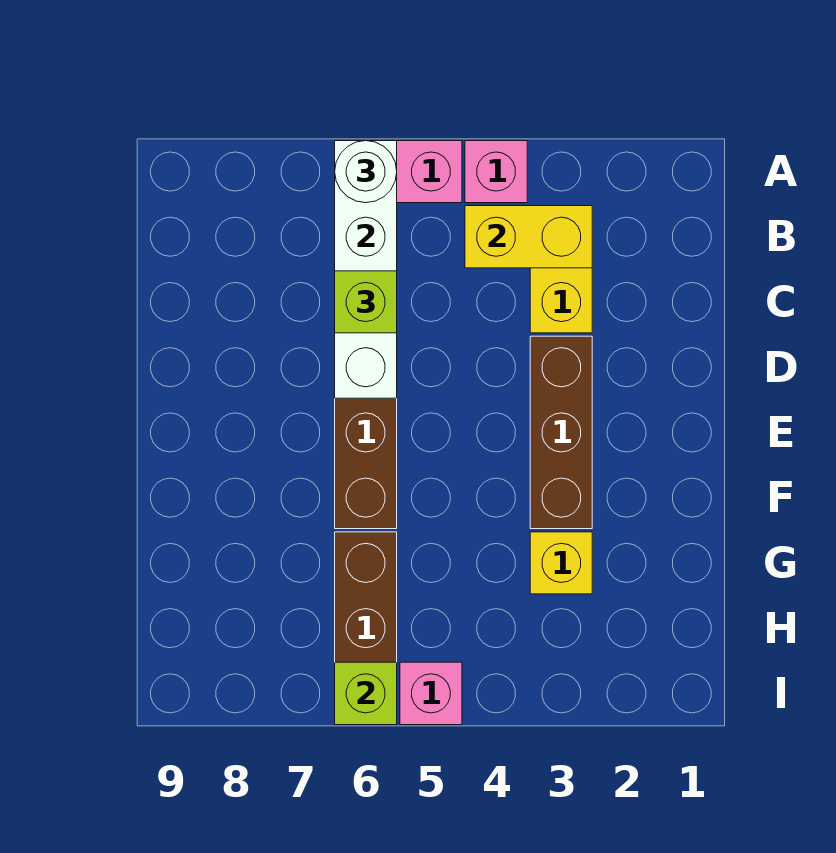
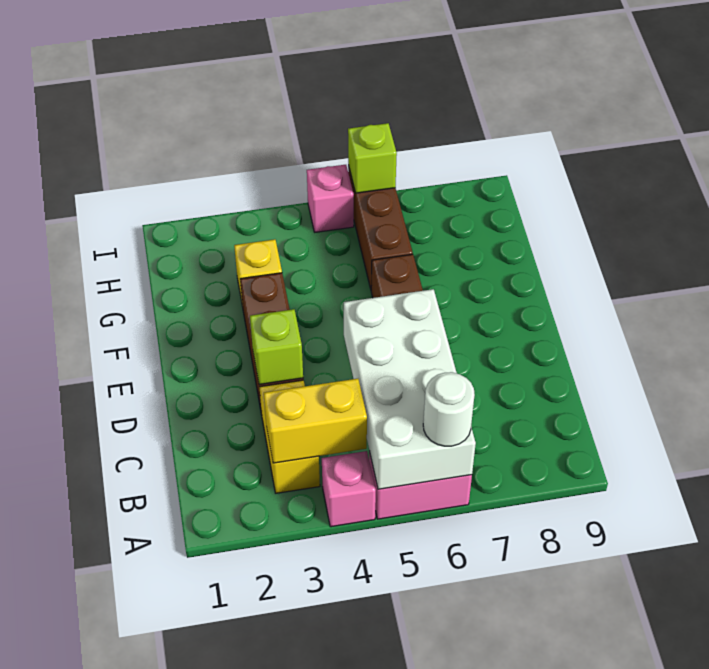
white 1x4 brick [335,141,397,398] -> white 2x4 brick [344,289,476,489]
lime 1x1 brick [335,271,397,333] -> lime 1x1 brick moved to [250,309,303,385]

